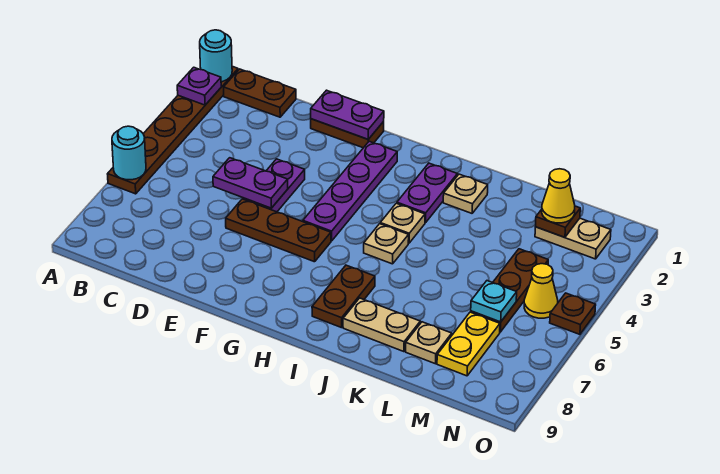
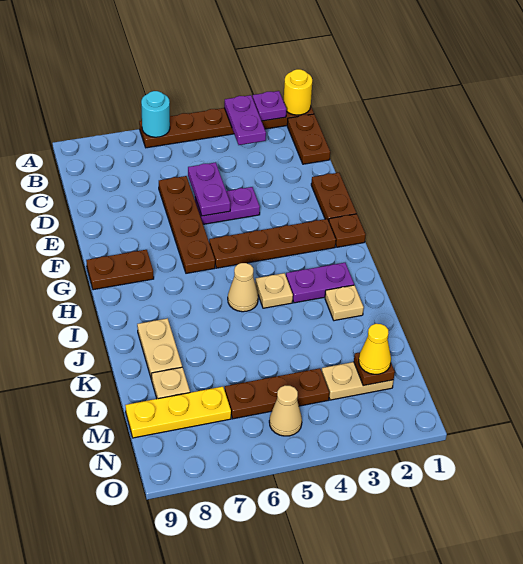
cyan 1x1 round brick [200,30,232,82] -> yellow 1x1 round brick [284,69,312,115]
purple 1x2 plate [311,90,384,139] -> purple 1x2 plate moved to [224,95,266,145]
brown 1x3 plate [226,199,331,262] -> brown 1x4 plate [159,176,215,273]
purple 1x4 plate [303,141,397,241] -> brown 1x4 plate [209,219,336,268]
tan 1x1 plate [364,224,409,264] -> tan 1x1 cone [228,263,258,312]
brown 1x2 plate [312,265,375,328] -> brown 1x2 plate moved to [86,250,154,290]
tan 1x2 plate [535,218,611,259] -> tan 1x2 plate turned to [322,362,394,400]
cyan 1x1 plate [471,281,517,322] -> none
yellow 1x2 plate [437,312,500,376] -> yellow 1x3 plate [125,387,231,438]
yellow 1x1 cone [524,264,558,318] -> tan 1x1 cone [269,385,302,436]
brown 1x1 plate [550,293,596,334] -> brown 1x1 plate moved to [329,214,366,247]

